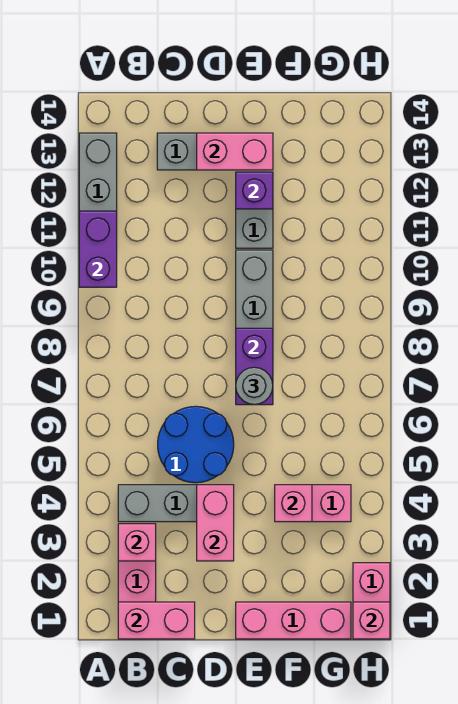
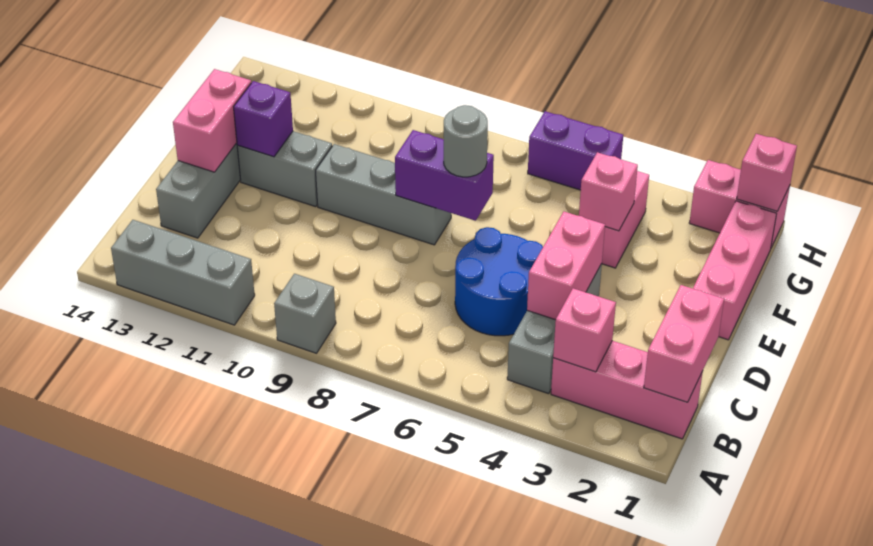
none -> grey 1x1 brick [274,274,336,353]
purple 1x2 brick [79,211,117,287] -> purple 1x2 brick moved to [528,111,623,190]
pink 1x2 brick [197,485,234,561] -> pink 1x2 brick turned to [527,212,605,320]

